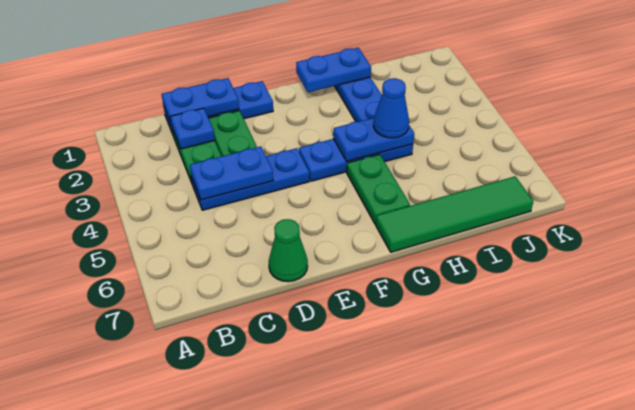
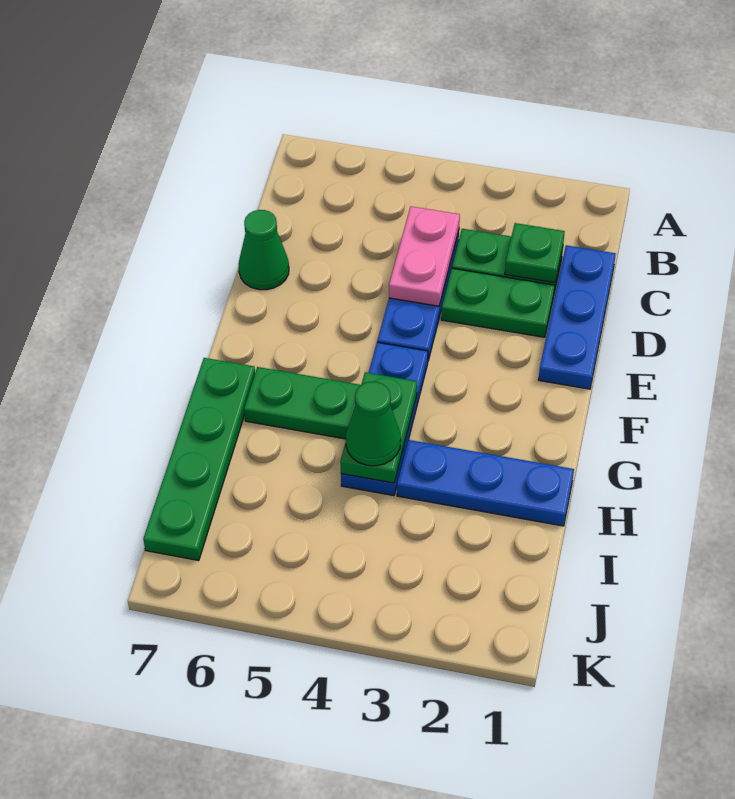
blue 1x2 plate [162,78,239,125] -> none
blue 1x1 plate [170,108,215,149] -> green 1x1 plate [505,223,565,283]
blue 1x2 plate [190,147,273,200] -> pink 1x2 plate [389,207,460,306]
blue 1x2 plate [296,48,371,92] -> none
blue 1x2 plate [333,118,414,161] -> green 1x2 plate [340,372,417,483]
green 1x4 tile [376,176,533,252] -> green 1x4 plate [143,358,255,561]
blue 1x1 cone [373,78,409,138] -> green 1x1 cone [346,382,401,466]

